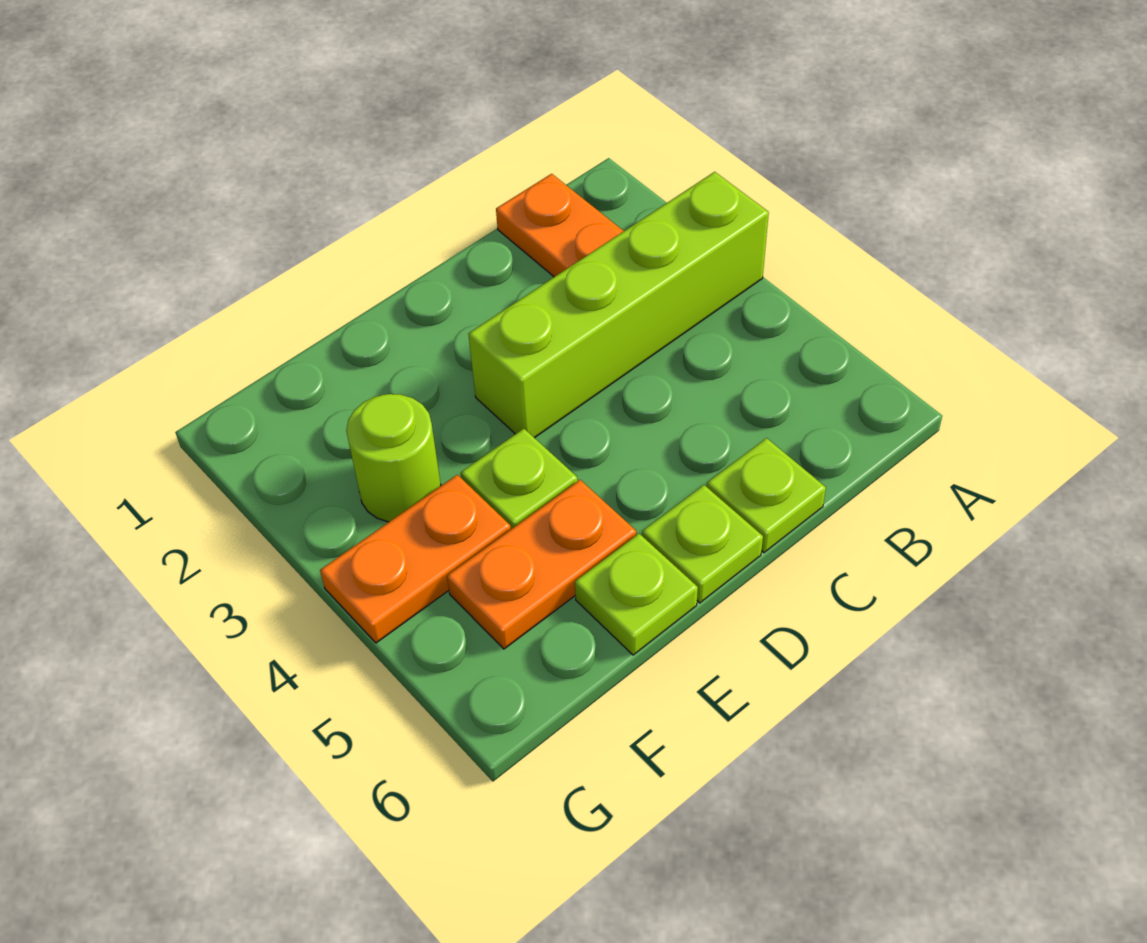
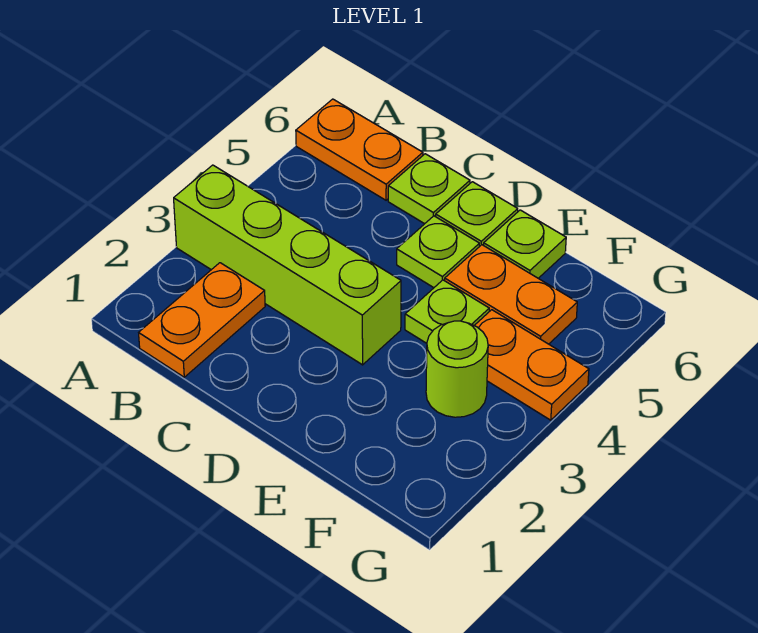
none -> orange 1x2 plate [296,99,423,200]
none -> lime 1x1 plate [397,216,479,288]

